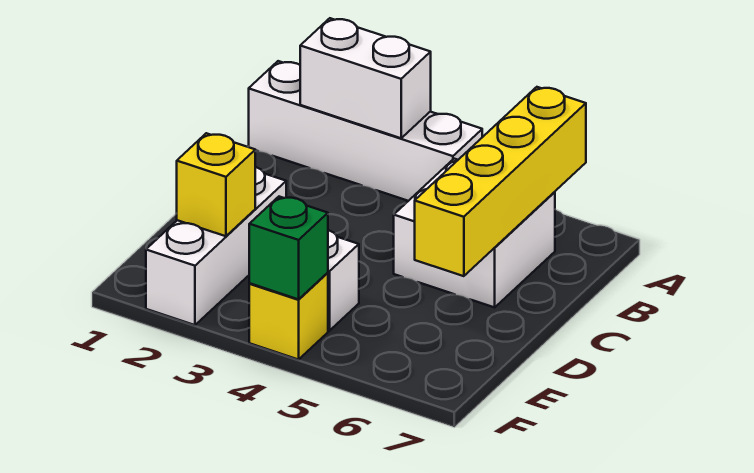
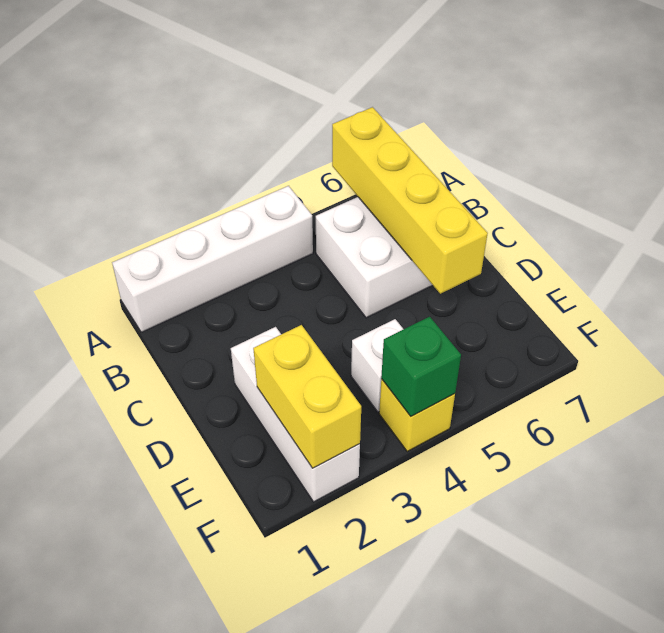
white 1x2 brick [300,18,431,138] -> none
yellow 1x1 brick [177,133,255,236] -> yellow 1x2 brick [253,325,361,468]

